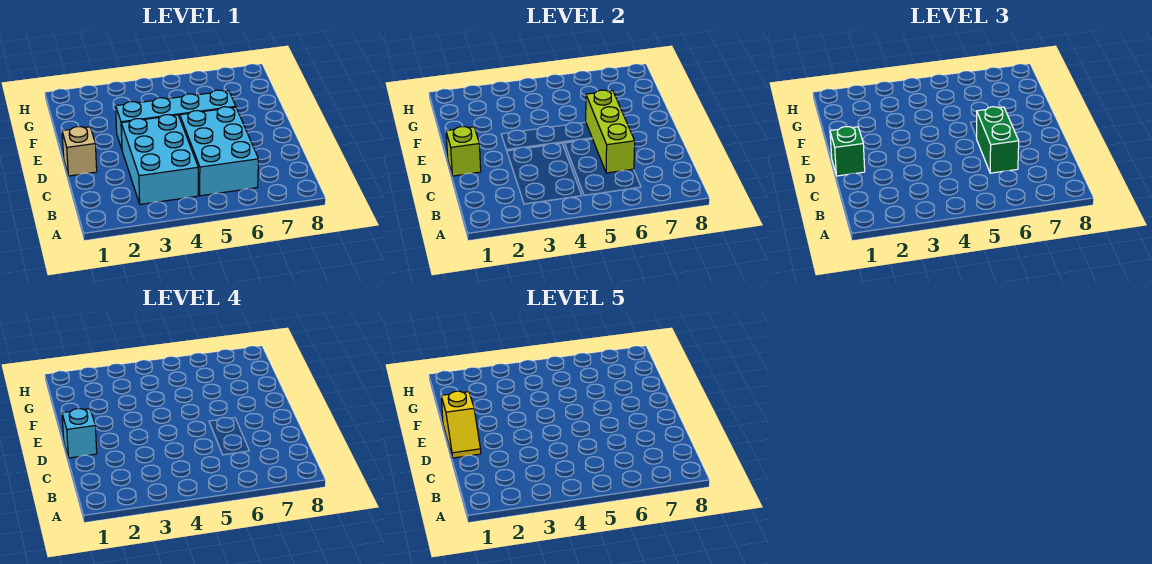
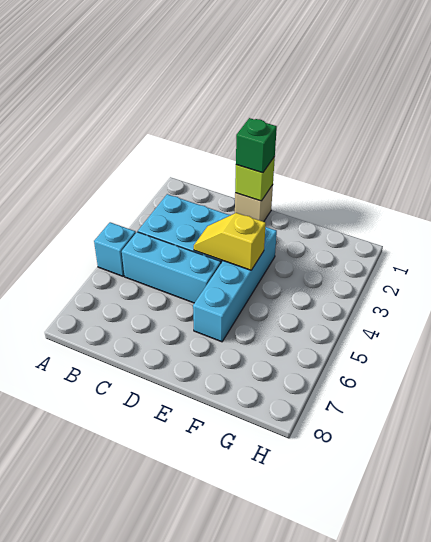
cyan 2x3 brick [180,107,259,196] -> cyan 1x3 brick [122,232,221,303]
lime 1x3 brick [586,90,635,173] -> none
green 1x2 brick [976,107,1019,173] -> none
cyan 1x1 brick [62,408,97,458] -> cyan 1x1 brick moved to [94,222,136,276]
yellow 1x2 slope [441,391,481,458] -> yellow 1x2 slope moved to [194,213,266,270]

